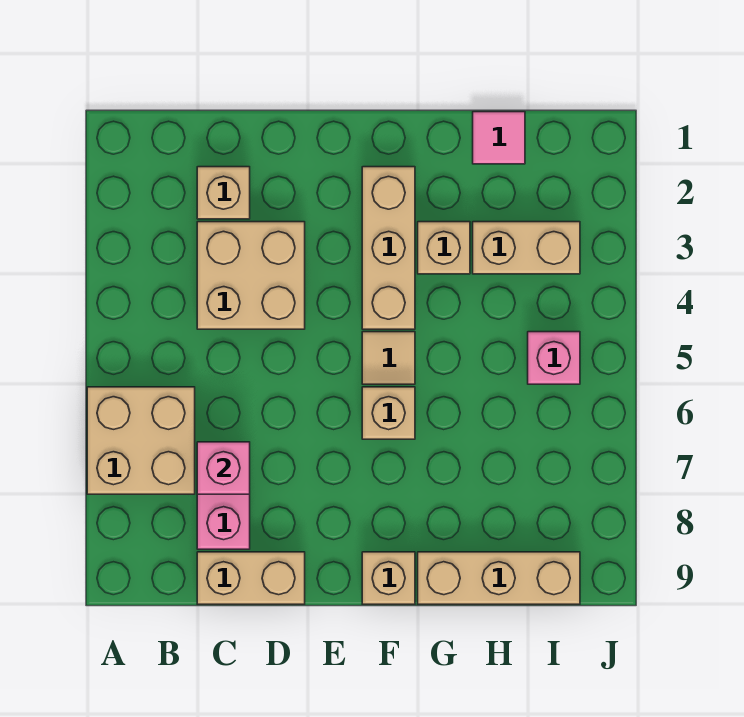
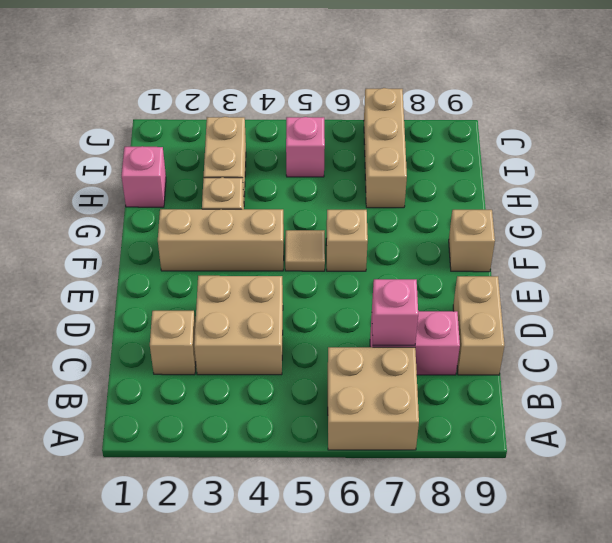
tan 1x3 brick [418,552,580,604] -> tan 1x3 brick moved to [364,88,407,208]
pink 1x1 tile [473,112,525,164] -> pink 1x1 brick [121,146,166,207]

